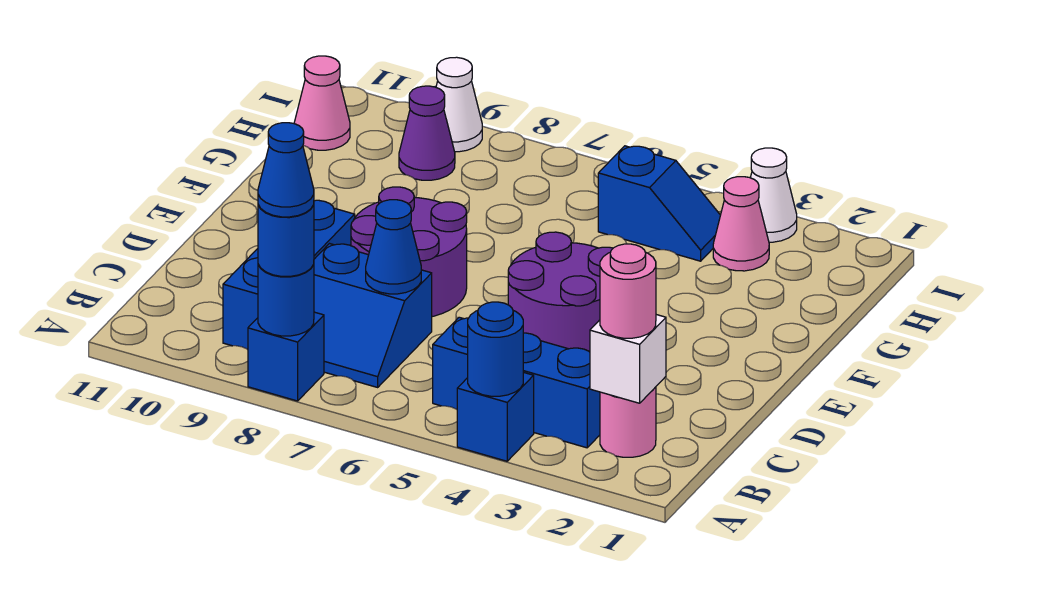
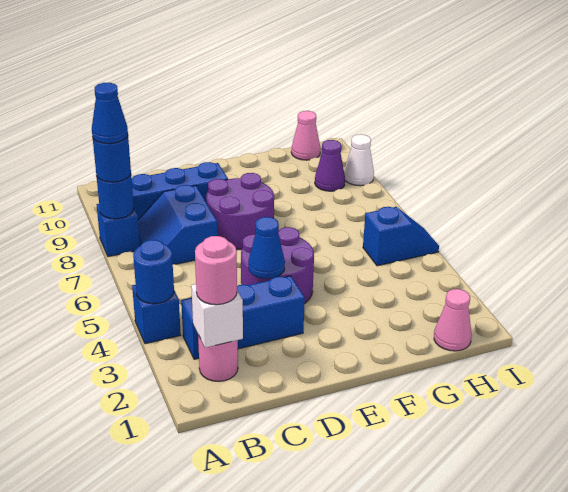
blue 1x3 brick [433,317,600,448] -> blue 1x3 brick turned to [181,276,305,359]
blue 1x1 cone [366,200,421,294] -> blue 1x1 cone moved to [248,217,285,279]
pink 1x1 cone [713,177,769,271] -> pink 1x1 cone moved to [434,289,472,351]
blue 1x2 slope [598,146,720,261] -> blue 1x2 slope turned to [363,207,439,266]
white 1x1 cone [750,148,797,242] -> none

